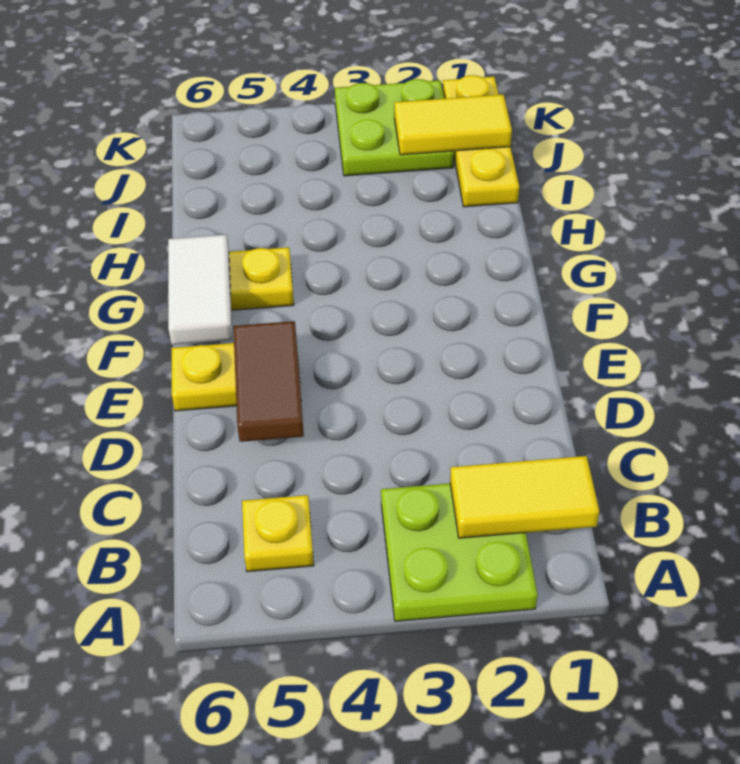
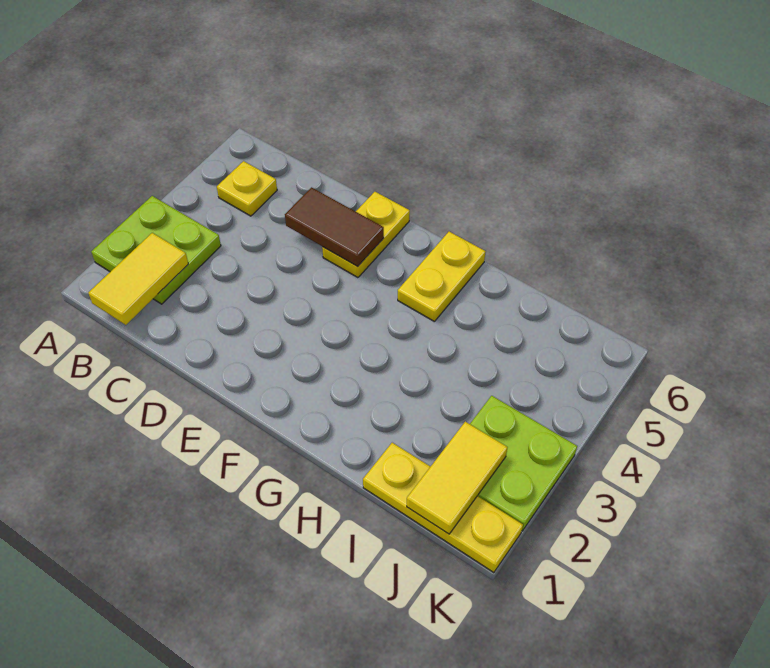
white 1x2 tile [168,235,232,345] -> none

